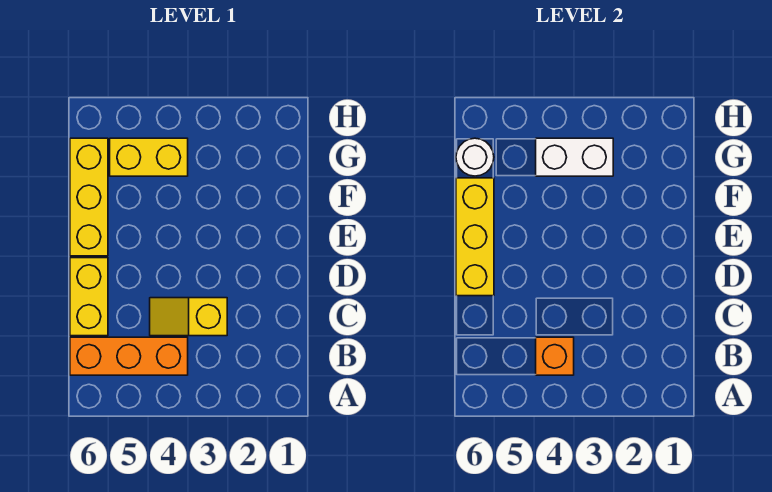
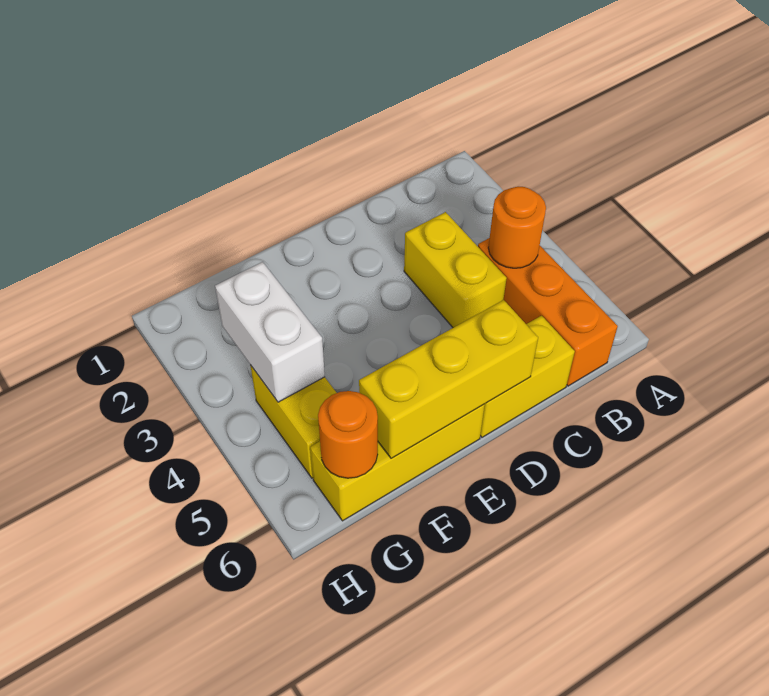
orange 1x1 brick [536,337,574,375] -> orange 1x1 round brick [488,187,546,268]
yellow 1x2 slope [150,298,227,336] -> yellow 1x2 brick [404,212,507,328]
white 1x1 round brick [456,138,494,176] -> orange 1x1 round brick [318,391,378,478]

